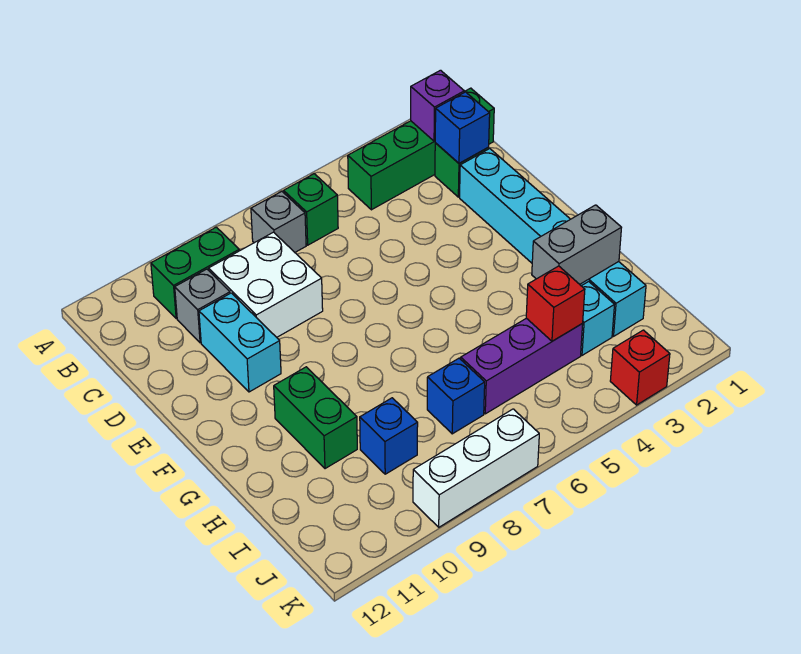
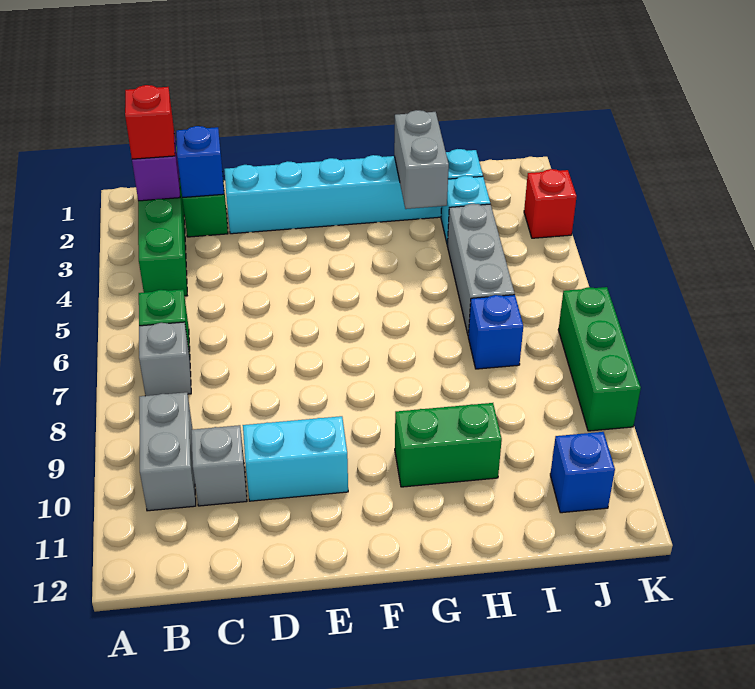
green 1x2 brick [151,227,239,318] -> grey 1x2 brick [139,392,196,511]
white 2x2 brick [209,232,323,337] -> none
purple 1x3 brick [461,318,583,414] -> grey 1x3 brick [447,204,515,335]
red 1x1 brick [526,266,585,341] -> red 1x1 brick moved to [125,85,175,159]
blue 1x1 brick [360,398,418,474] -> blue 1x1 brick moved to [550,432,615,513]
white 1x3 brick [413,409,539,527] -> green 1x3 brick [558,287,641,431]

